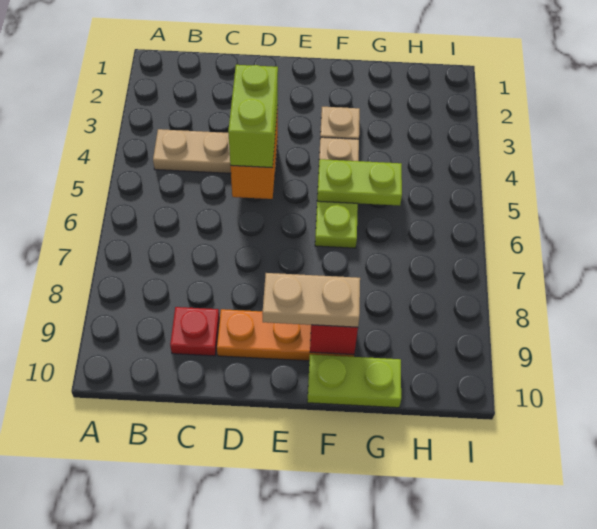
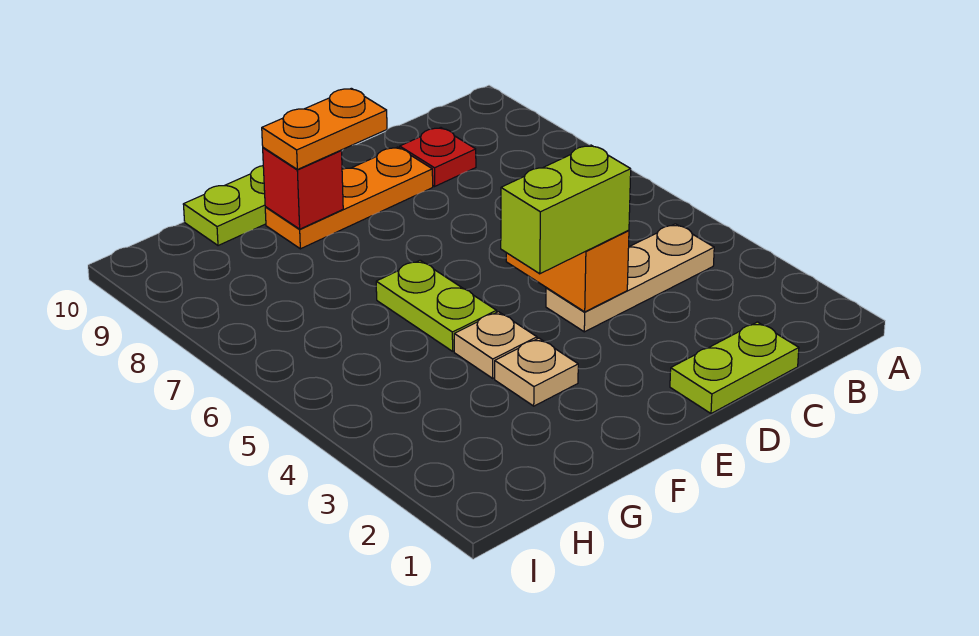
lime 1x2 brick [228,65,278,168] -> lime 1x2 brick turned to [501,145,631,274]
tan 1x2 plate [262,273,360,327] -> orange 1x2 plate [262,88,387,170]
lime 1x2 plate [317,159,402,206] -> lime 1x2 plate moved to [670,322,799,414]

